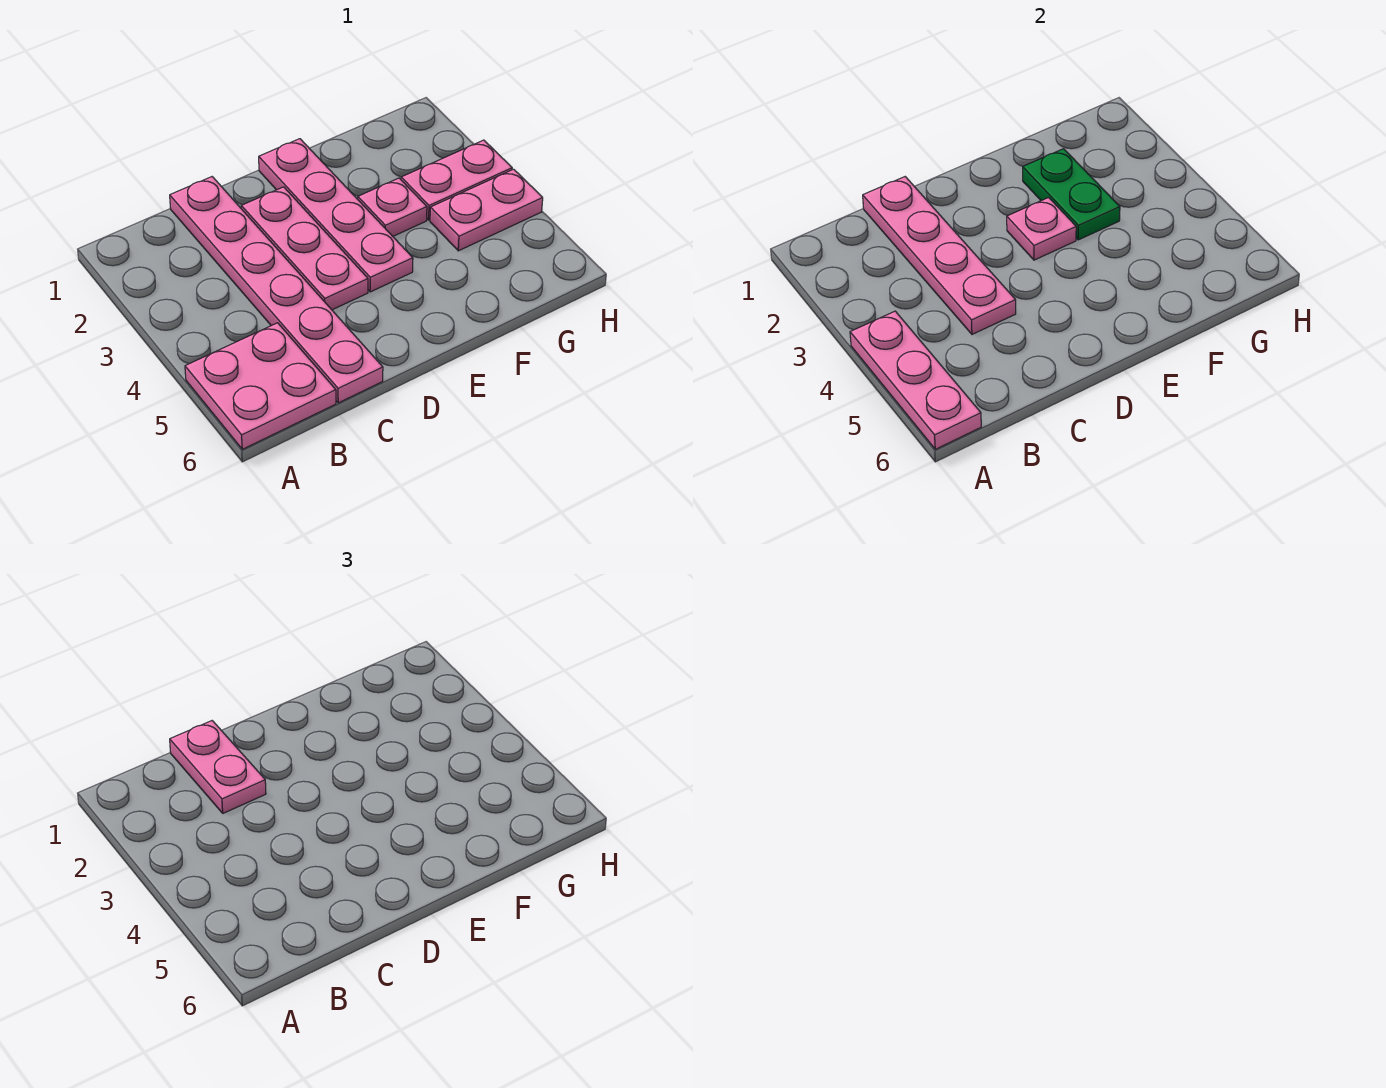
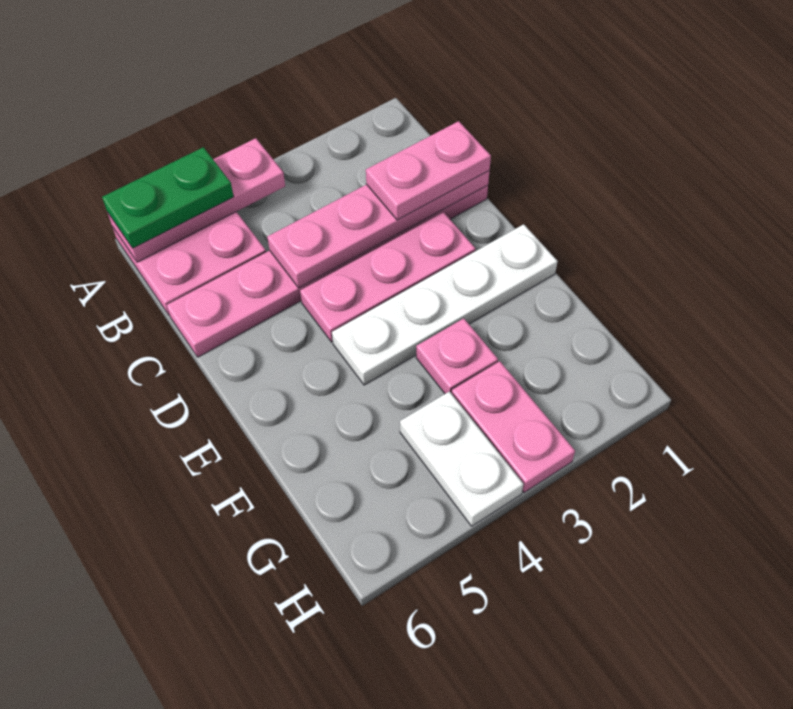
pink 1x4 plate [259,139,413,292] -> white 1x4 plate [332,224,558,385]
pink 1x1 plate [1007,197,1076,260] -> none
green 1x2 plate [1023,149,1120,240] -> green 1x2 plate moved to [102,147,234,248]
pink 1x2 plate [430,169,543,251] -> white 1x2 plate [400,392,524,526]

